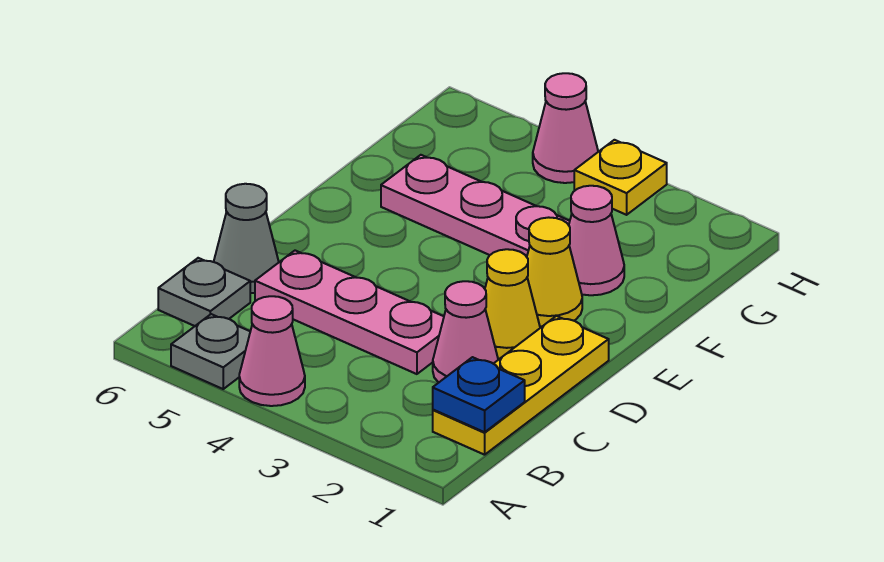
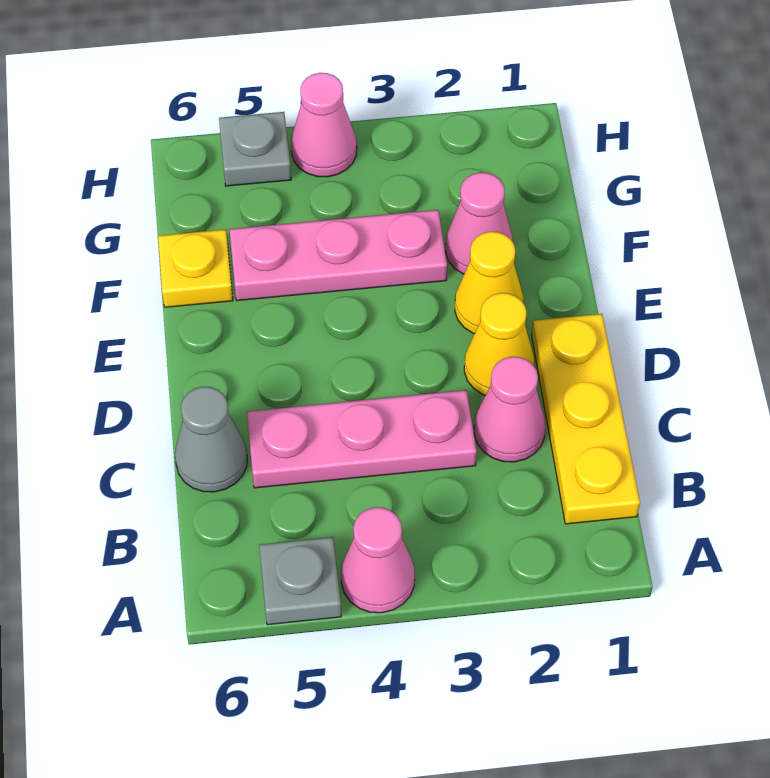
blue 1x1 plate [433,357,525,432] -> none
grey 1x1 plate [158,258,250,326] -> grey 1x1 plate moved to [219,112,291,186]
yellow 1x1 plate [574,140,667,215] -> yellow 1x1 plate moved to [158,229,233,307]

